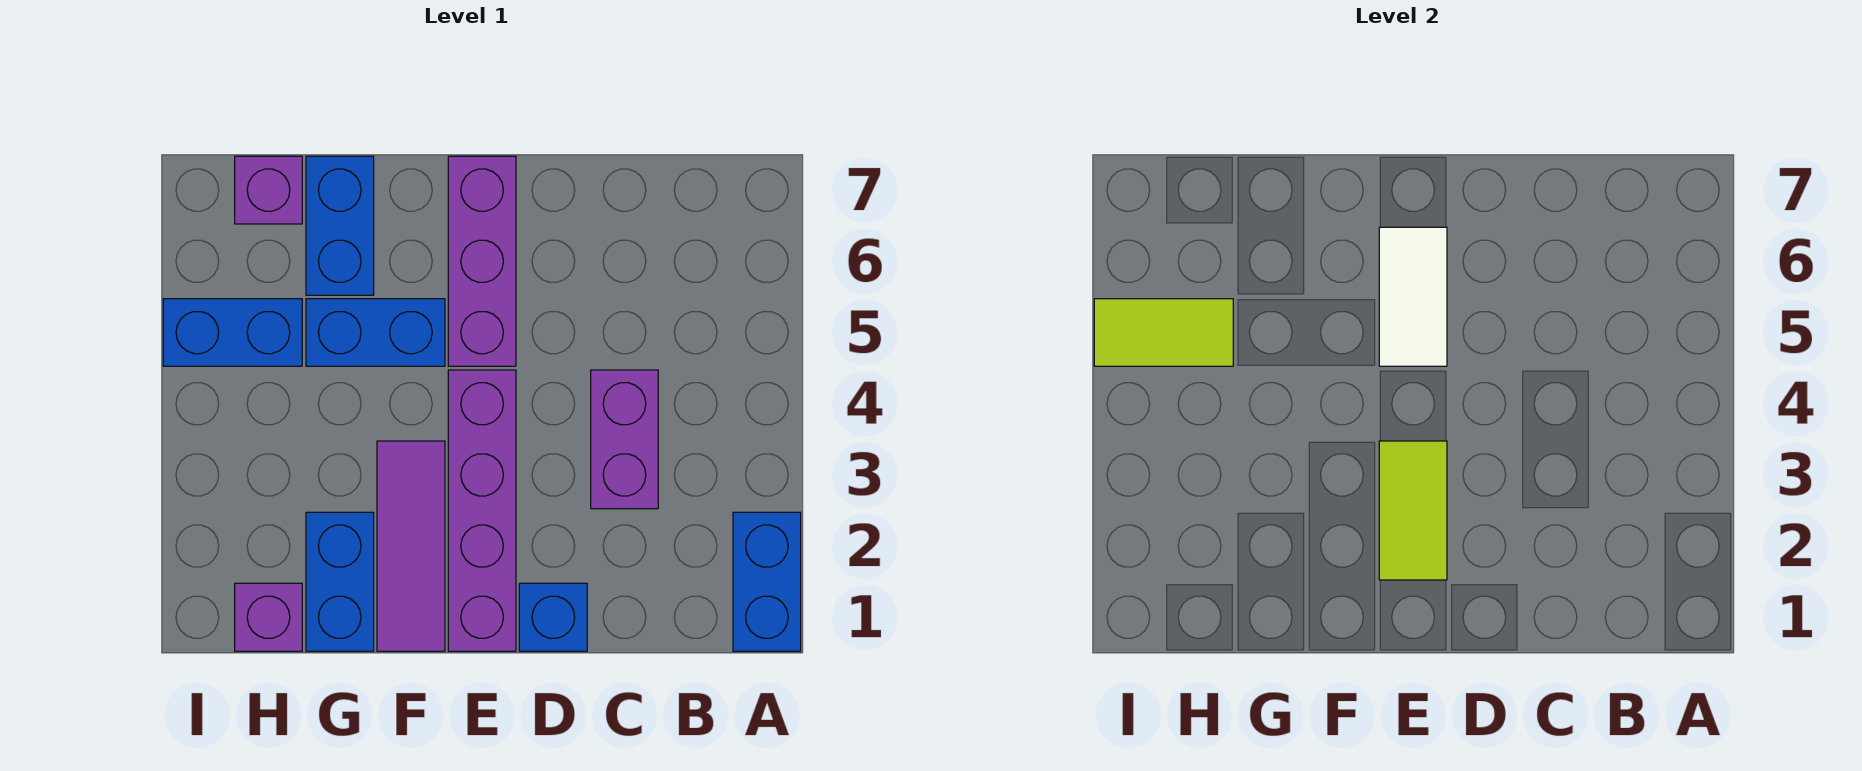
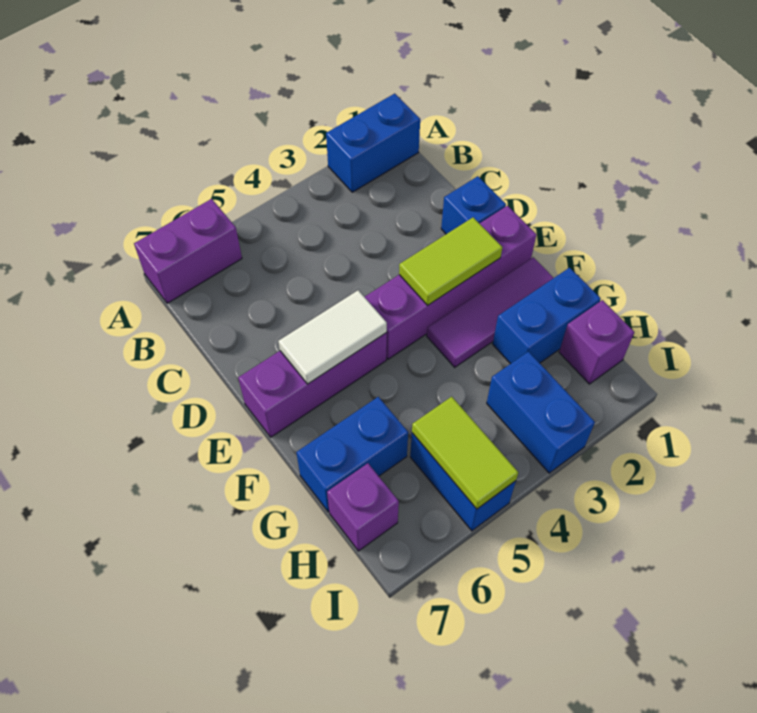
purple 1x2 brick [591,370,658,509] -> purple 1x2 brick moved to [134,199,242,303]
blue 1x2 brick [306,299,445,366] -> blue 1x2 brick moved to [487,352,595,473]

